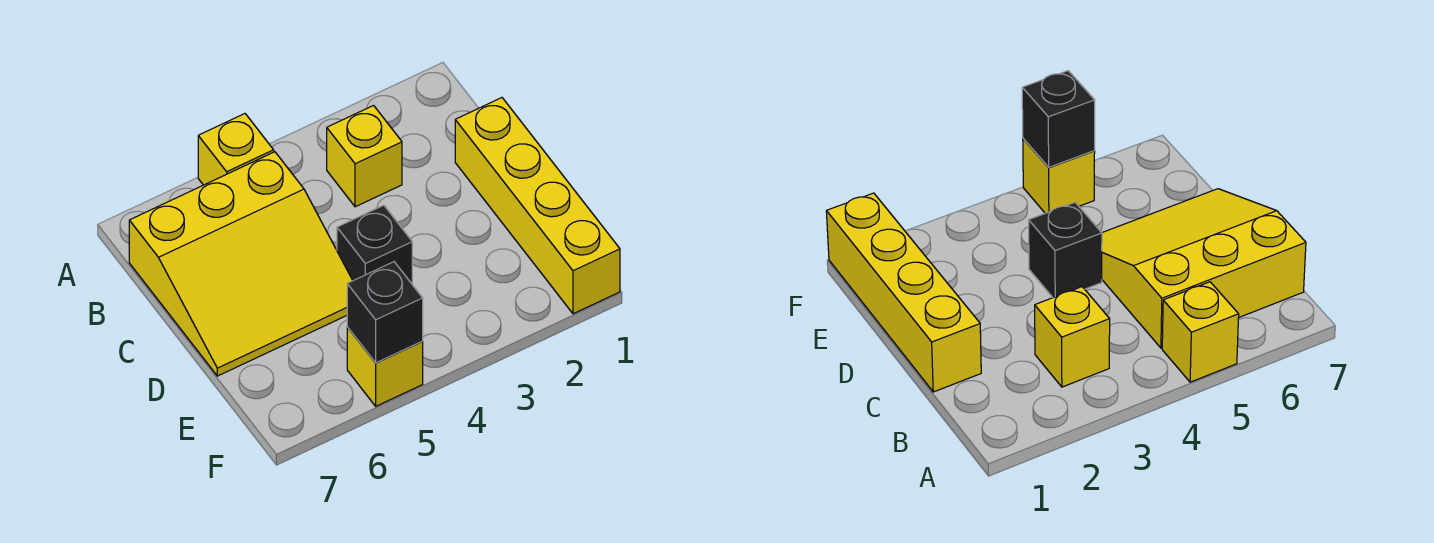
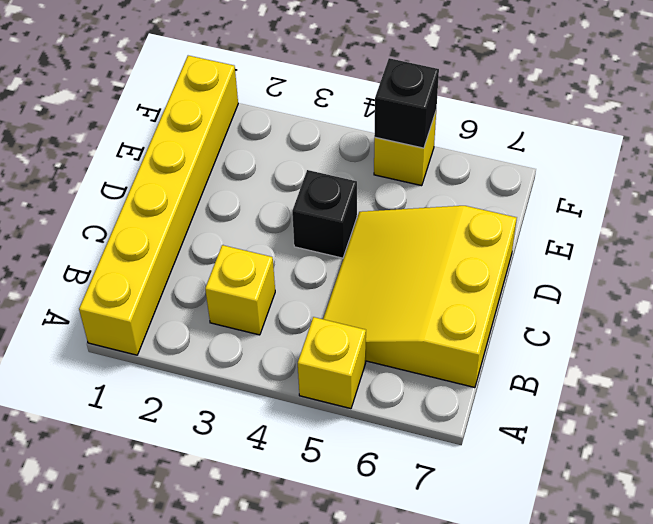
yellow 3x3 slope [129,152,353,376] -> yellow 3x3 slope turned to [323,206,517,388]
yellow 1x4 brick [455,98,620,314] -> yellow 1x6 brick [79,56,238,355]

